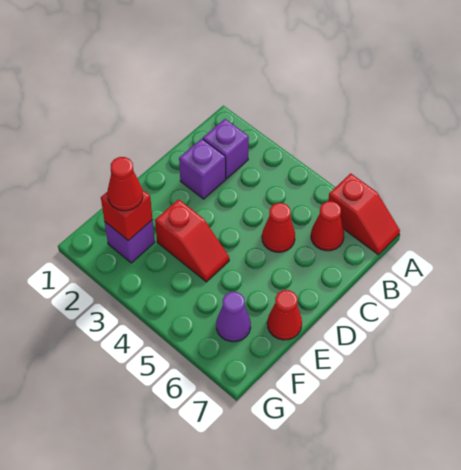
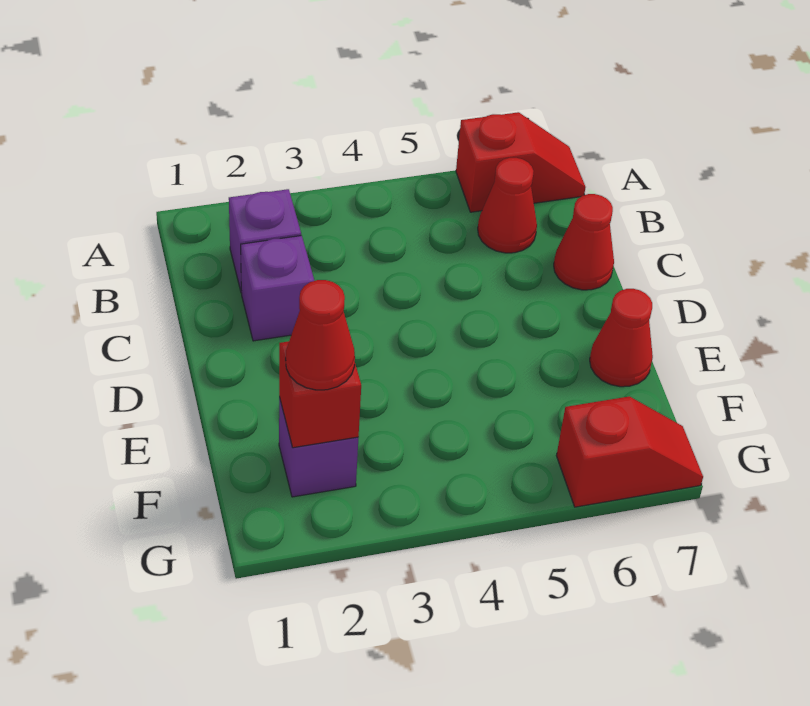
red 1x1 cone [262,203,295,252] -> red 1x1 cone moved to [554,194,614,290]
red 1x2 slope [155,199,229,282] -> red 1x2 slope moved to [556,396,703,507]
purple 1x1 cone [216,292,251,342] -> none

